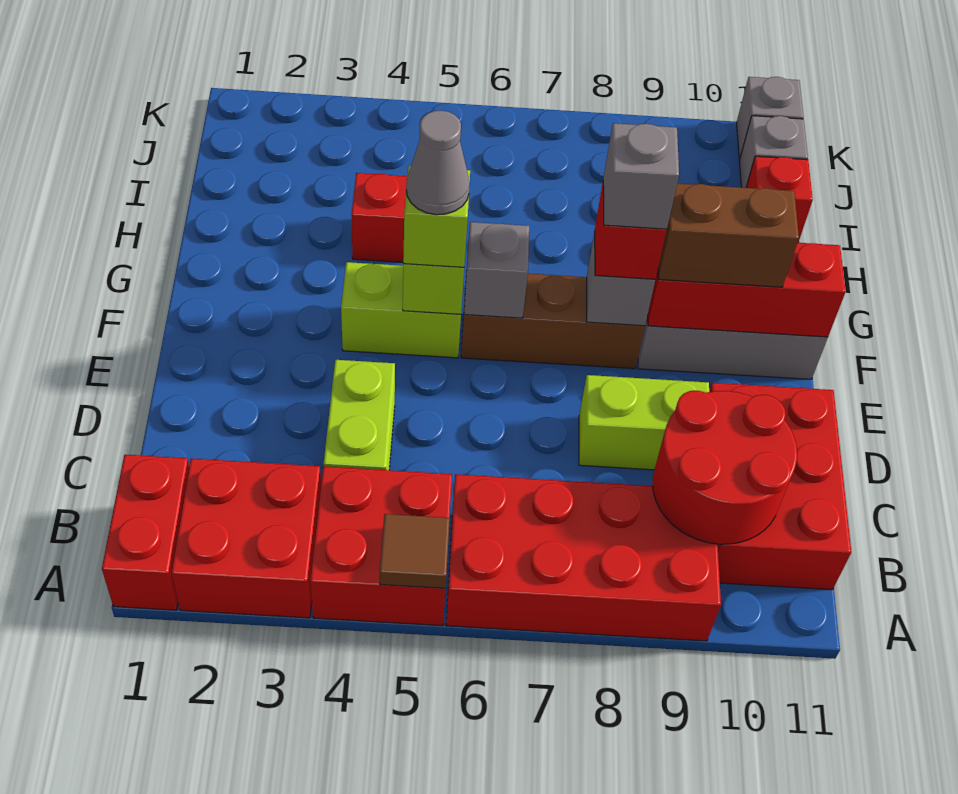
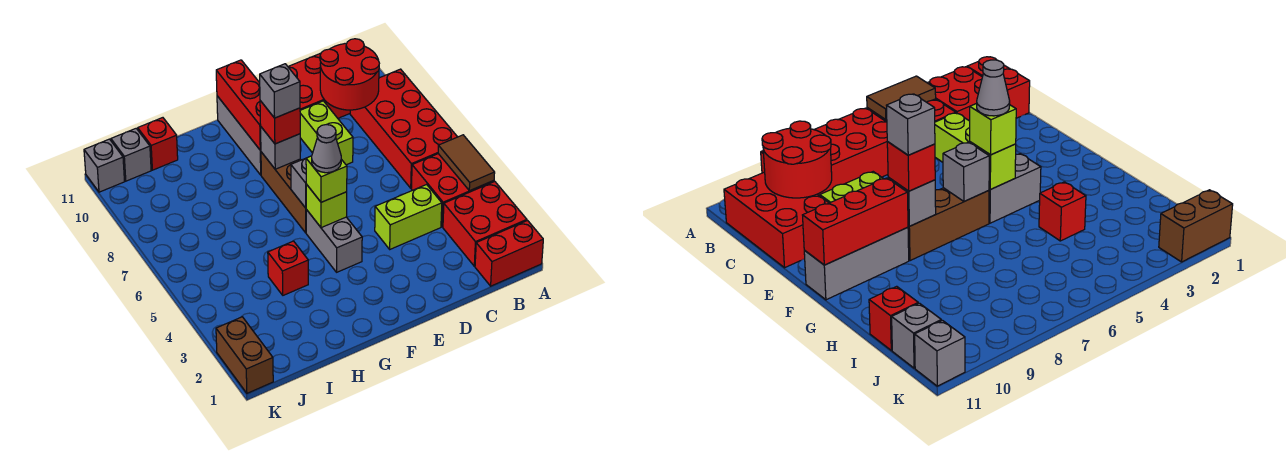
brown 1x1 tile [380,514,450,588] -> brown 1x2 tile [438,135,495,191]
lime 1x2 brick [341,262,461,358] -> grey 1x2 brick [306,210,362,272]
brown 1x2 brick [658,183,799,287] -> brown 1x2 brick moved to [216,317,273,393]

